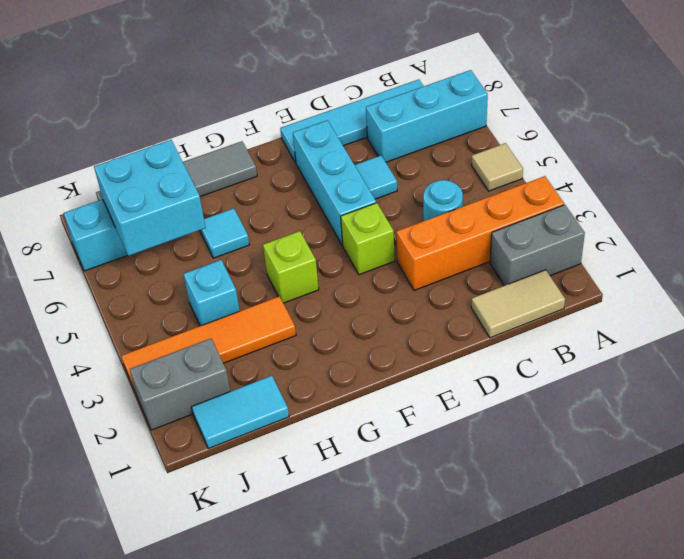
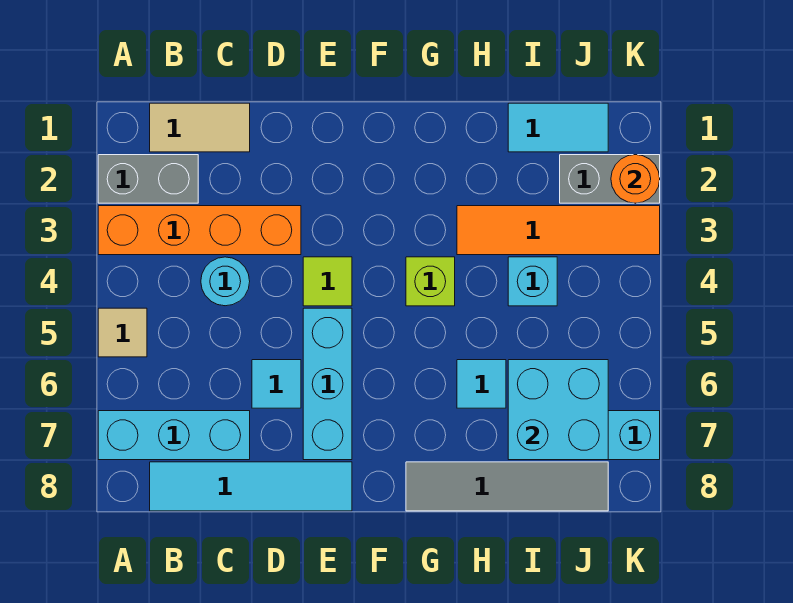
lime 1x1 brick [341,203,395,275] -> lime 1x1 tile [303,257,352,306]
none -> orange 1x1 round brick [611,155,660,203]

